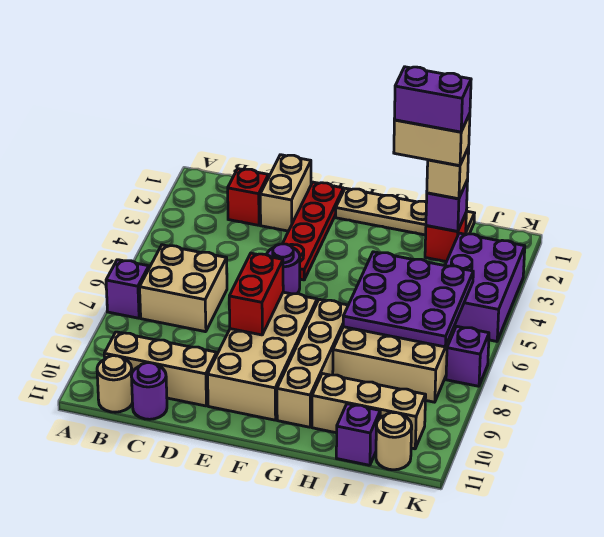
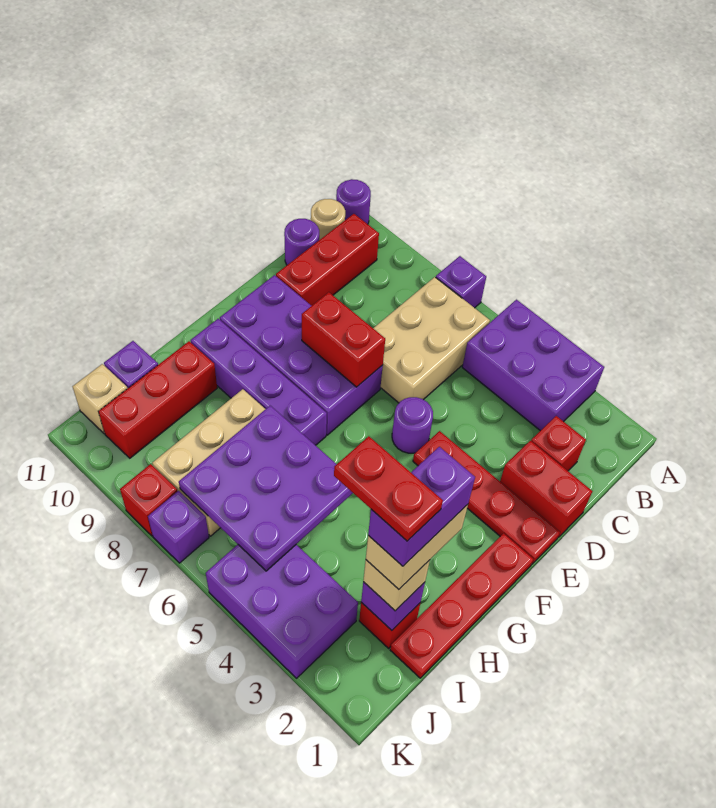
none -> purple 2x3 brick [462,300,604,431]
none -> purple 1x1 round brick [336,179,371,224]
tan 2x2 brick [140,245,227,332] -> tan 2x3 brick [373,277,490,403]
tan 1x3 brick [104,332,217,406] -> red 1x3 brick [276,214,379,306]
tan 1x2 brick [260,155,311,231] -> red 1x2 brick [500,441,592,537]
tan 2x4 brick [208,292,317,420] -> purple 2x4 brick [220,275,383,435]
tan 1x4 plate [336,188,474,235] -> red 1x4 plate [390,533,533,678]
tan 1x4 brick [277,299,348,427] -> purple 1x4 brick [191,319,327,445]
tan 1x3 brick [312,374,426,449] -> red 1x3 brick [99,341,217,458]
none -> red 1x2 plate [334,436,443,541]
tan 1x1 round brick [376,412,412,470] -> tan 1x1 brick [72,364,128,434]
none -> red 1x1 brick [120,464,177,536]

